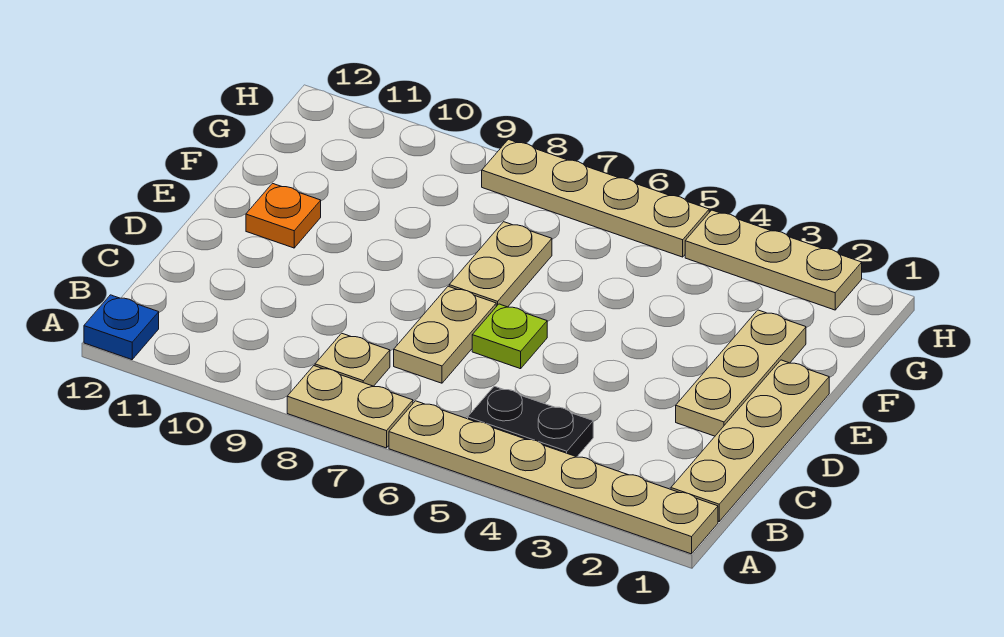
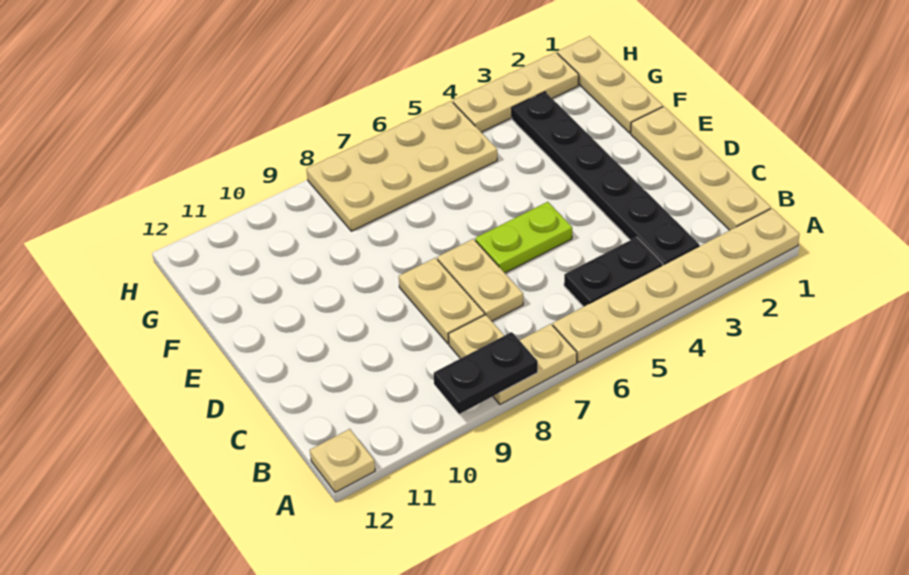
none -> black 1x2 plate [434,332,538,414]
blue 1x1 plate [84,295,159,360] -> tan 1x1 plate [310,429,375,492]
none -> black 1x6 plate [512,92,699,265]
tan 1x3 plate [676,310,806,436] -> tan 1x3 plate moved to [557,36,663,133]
lime 1x1 plate [472,304,547,369] -> lime 1x2 plate [475,202,572,273]
tan 1x2 plate [449,222,552,307] -> tan 1x2 plate moved to [399,258,485,344]
orange 1x1 plate [246,183,321,248] -> none
tan 1x4 plate [482,139,709,257] -> tan 2x4 plate [306,101,497,231]

